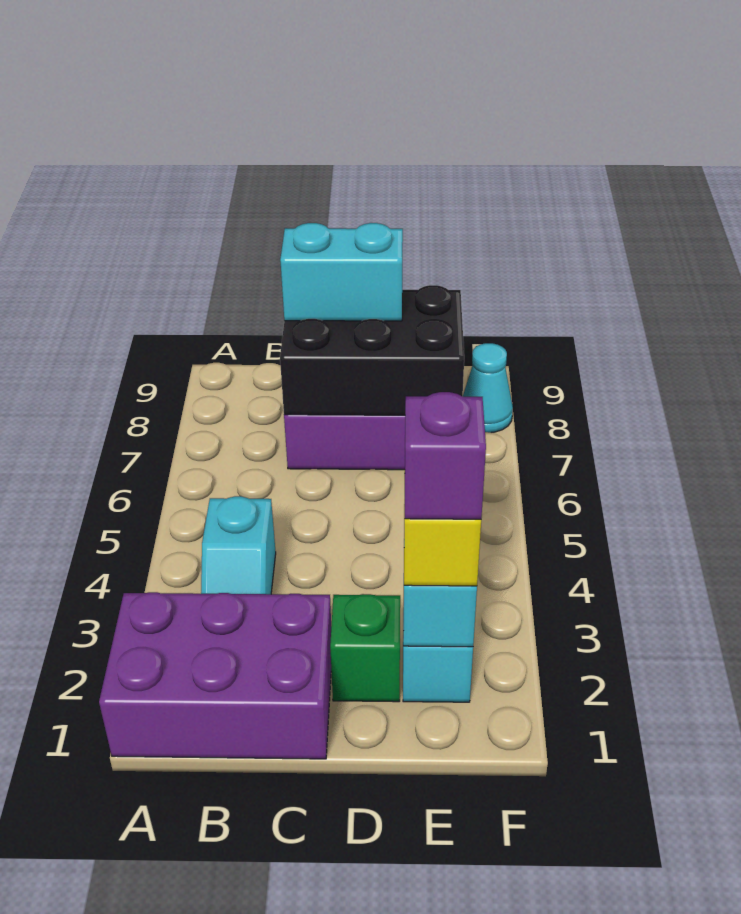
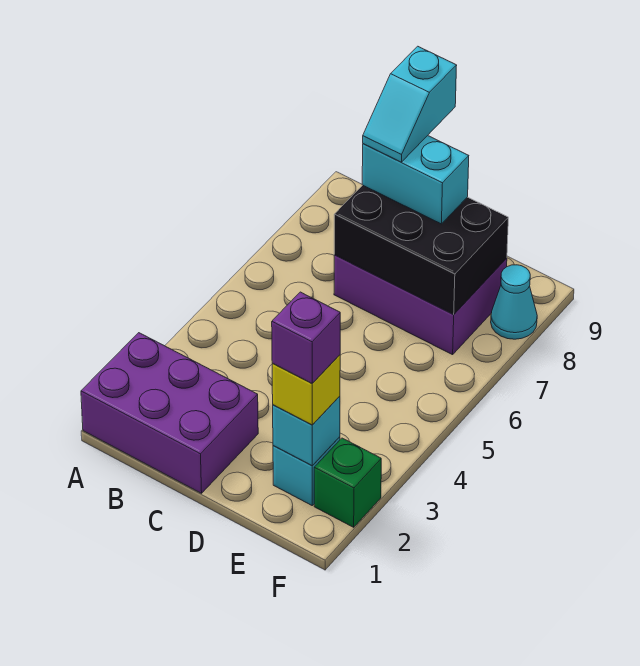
cyan 1x2 slope [201,496,276,594] -> cyan 1x2 slope moved to [363,46,457,162]
green 1x1 brick [330,594,400,702] -> green 1x1 brick moved to [314,438,381,527]

